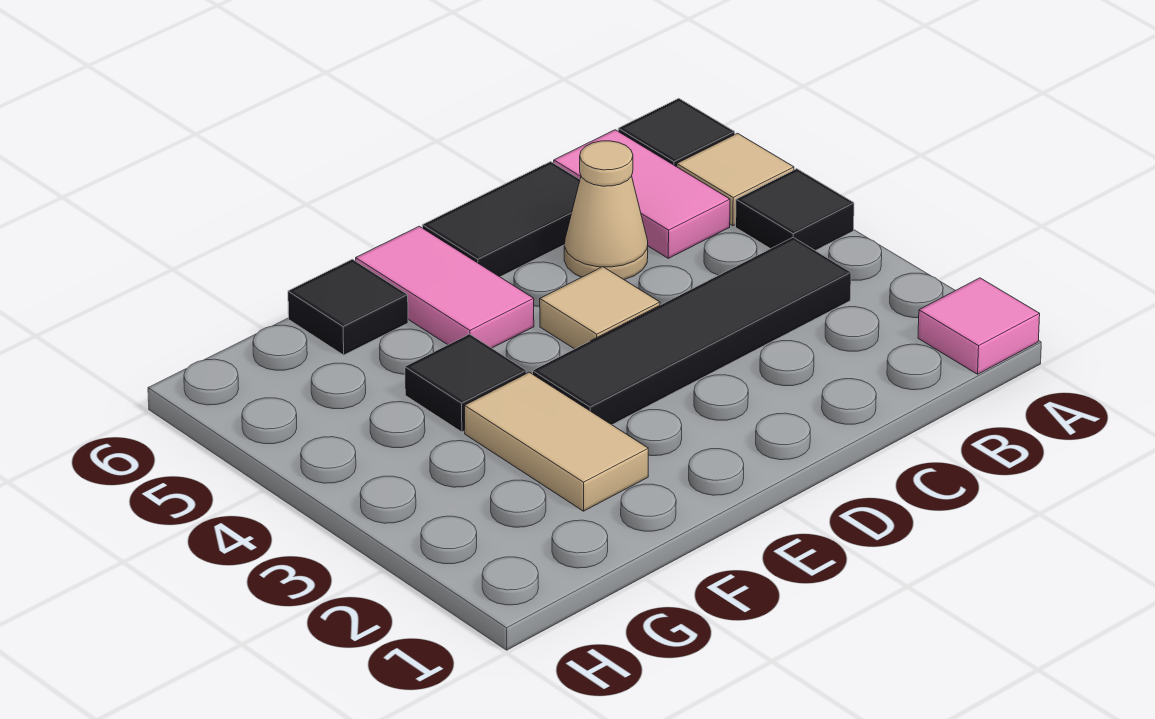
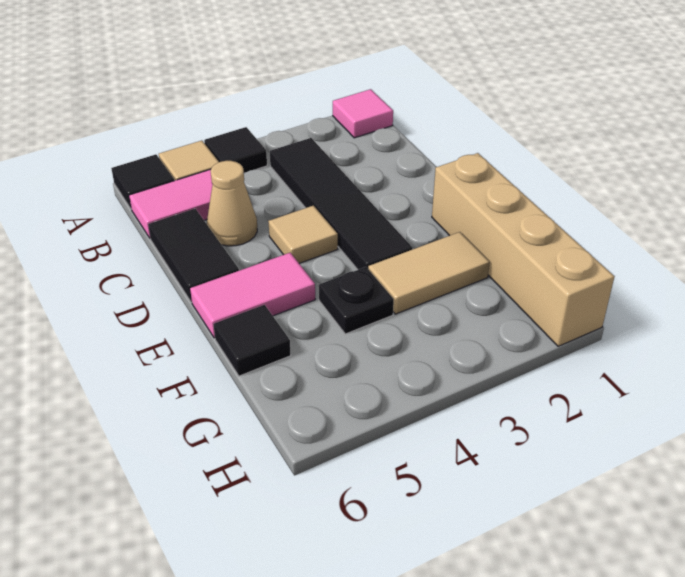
none -> tan 1x4 brick [432,153,615,346]
black 1x1 tile [405,334,526,432] -> black 1x1 plate [319,267,394,334]

